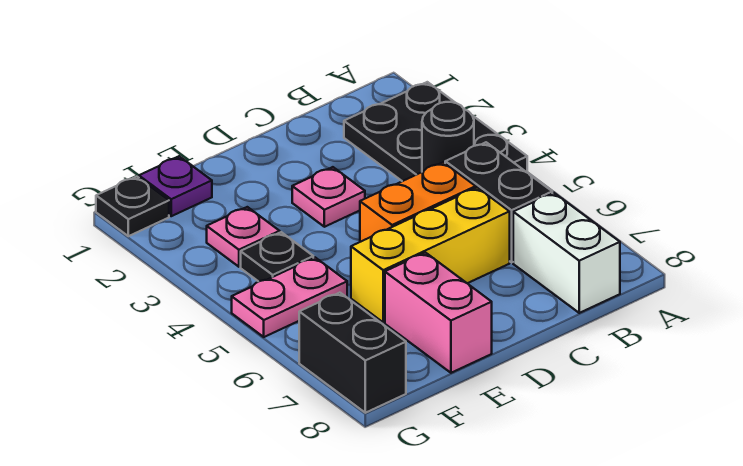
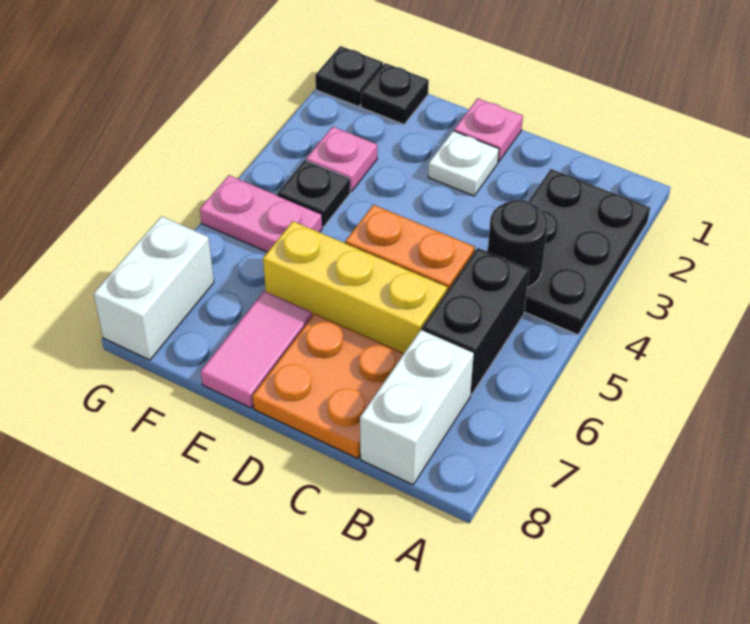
none -> orange 2x2 plate [253,314,404,459]
none -> white 1x1 plate [428,131,499,196]
pink 1x1 plate [292,167,365,227] -> pink 1x1 plate moved to [454,98,523,162]
pink 1x2 brick [385,253,492,373] -> pink 1x2 tile [201,291,312,408]
purple 1x1 plate [139,157,212,216] -> black 1x1 plate [361,63,429,124]
black 1x2 brick [299,293,406,413] -> white 1x2 brick [94,216,214,360]

